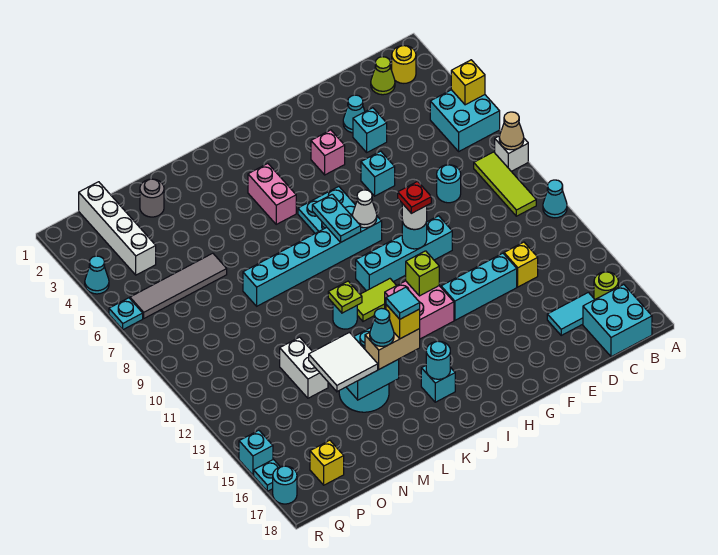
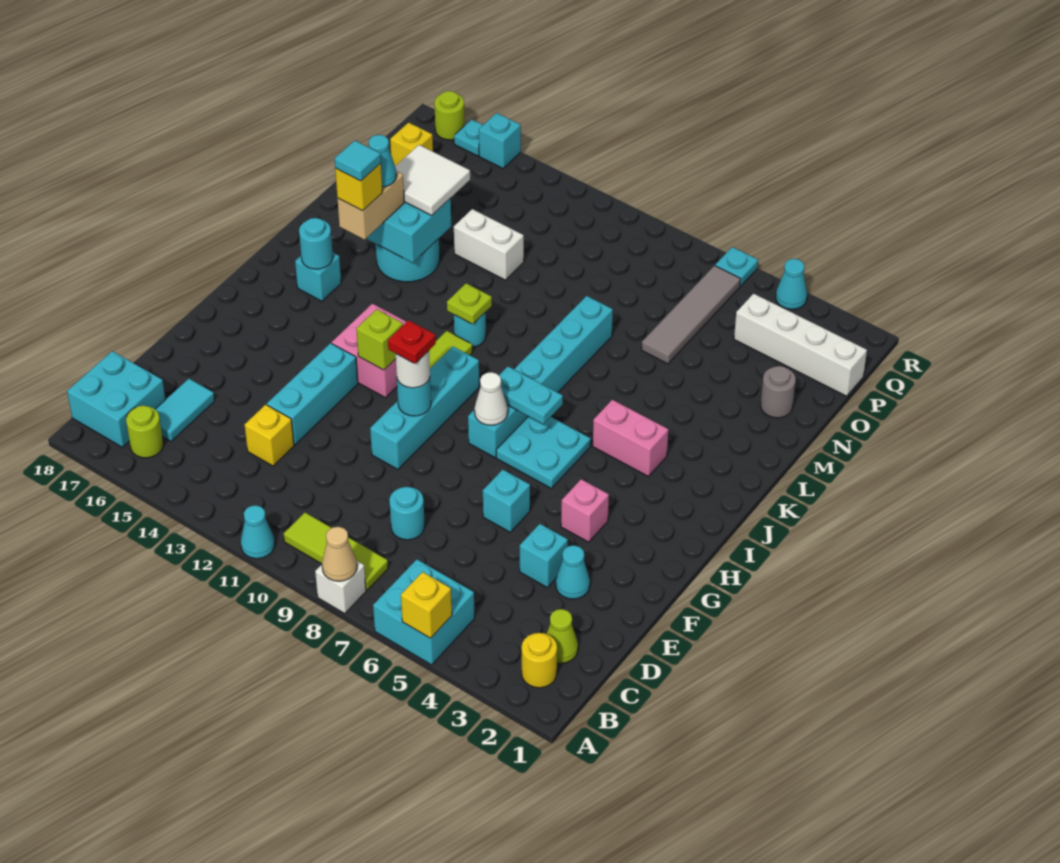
cyan 1x1 round brick [273,466,297,504] -> lime 1x1 round brick [434,91,465,140]

